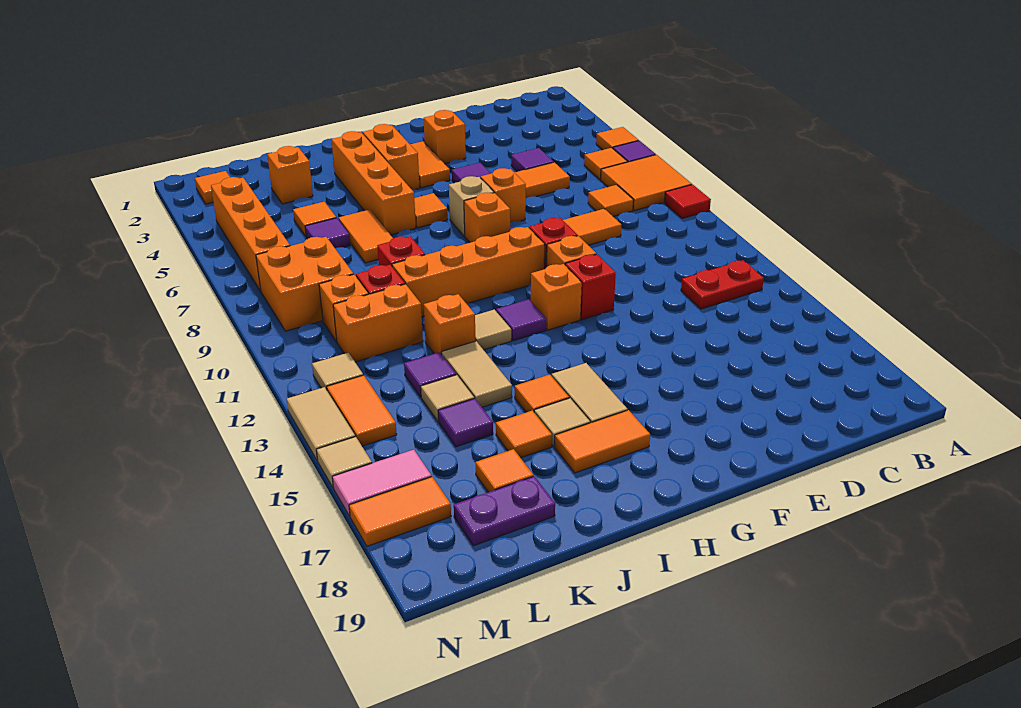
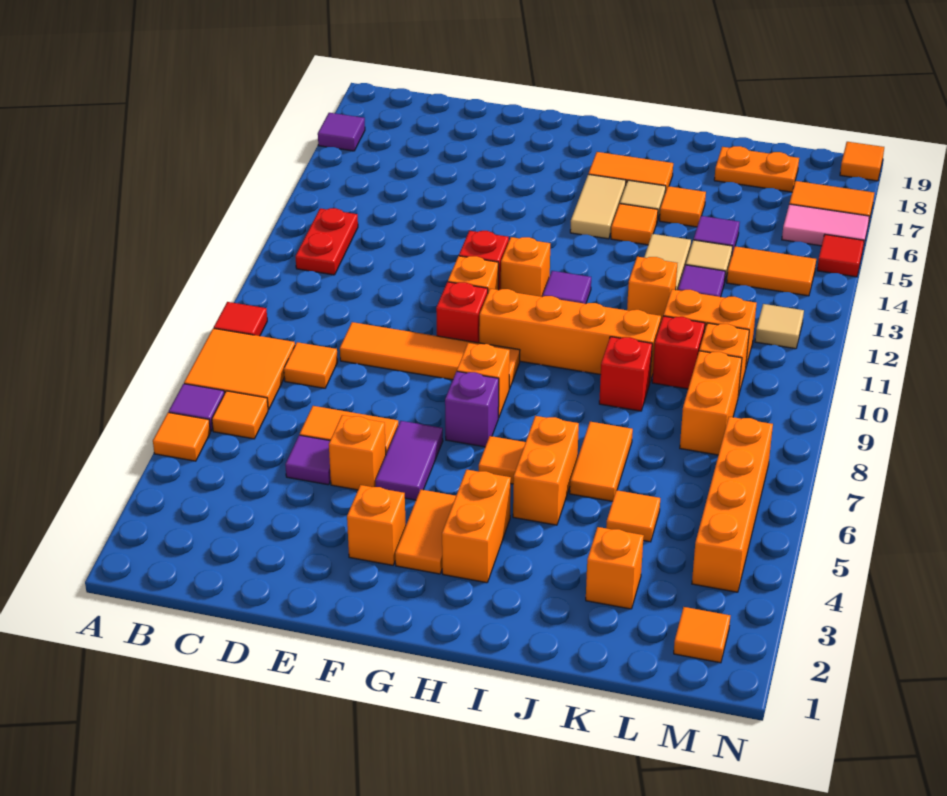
red 1x2 plate [681,260,764,309] -> red 1x2 plate turned to [295,208,358,275]
orange 1x1 brick [481,168,526,223] -> orange 1x1 brick moved to [329,415,386,490]
tan 1x1 brick [449,176,494,236] -> purple 1x1 brick [445,371,499,447]
orange 1x4 brick [331,131,416,235] -> orange 1x2 brick [513,416,579,525]
tan 1x1 tile [475,310,511,350] -> none
purple 1x1 tile [305,218,350,248] -> purple 1x1 tile moved to [318,113,365,151]
orange 1x1 tile [476,449,533,492] -> orange 1x1 tile moved to [840,142,884,181]
purple 1x2 plate [454,476,555,546] -> orange 1x2 plate [714,146,799,192]
orange 2x2 brick [256,237,353,331] -> orange 1x2 brick [680,351,742,455]
orange 1x2 tile [327,375,397,446] -> orange 1x2 tile turned to [727,246,816,296]
tan 1x2 tile [287,387,355,461] -> none
tan 1x1 tile [316,437,372,487] -> red 1x1 tile [817,235,864,277]

